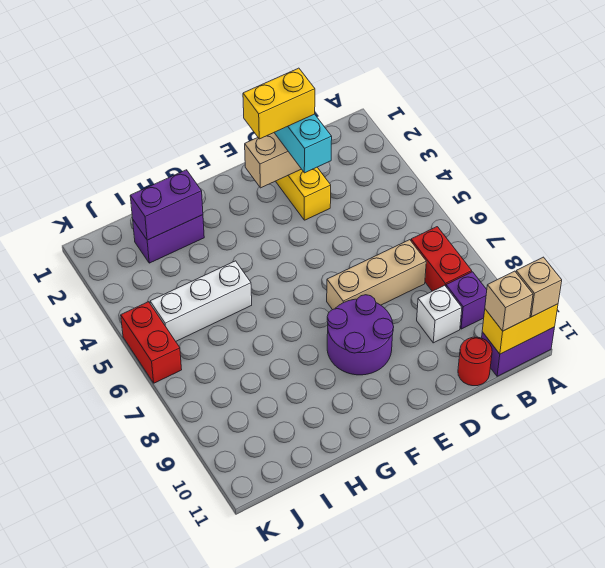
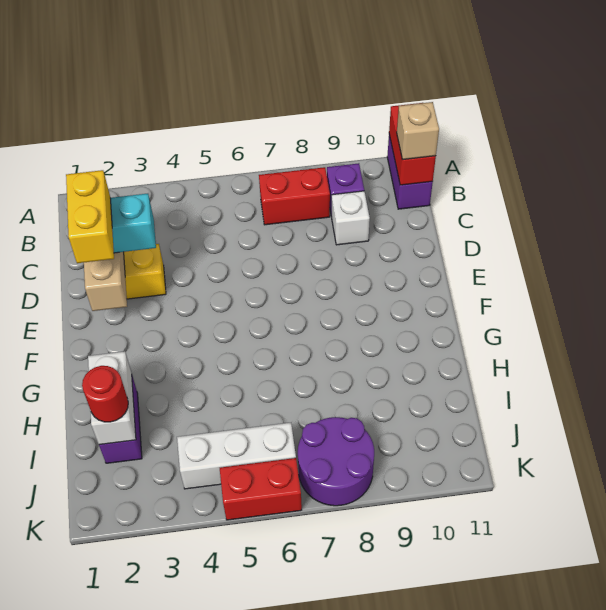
yellow 1x2 brick [482,304,558,354] -> red 1x2 brick [389,103,436,185]
tan 1x1 brick [516,257,562,317] -> none
tan 1x3 brick [327,240,426,310] -> none
red 1x1 round brick [458,337,492,386] -> red 1x1 round brick moved to [82,366,128,422]
purple 2x2 round brick [327,295,394,375] -> purple 2x2 round brick moved to [298,417,374,506]
purple 1x2 brick [130,170,203,240] -> white 1x2 brick [88,351,136,445]
white 1x3 brick [150,261,252,341] -> white 1x3 brick turned to [177,423,296,489]

